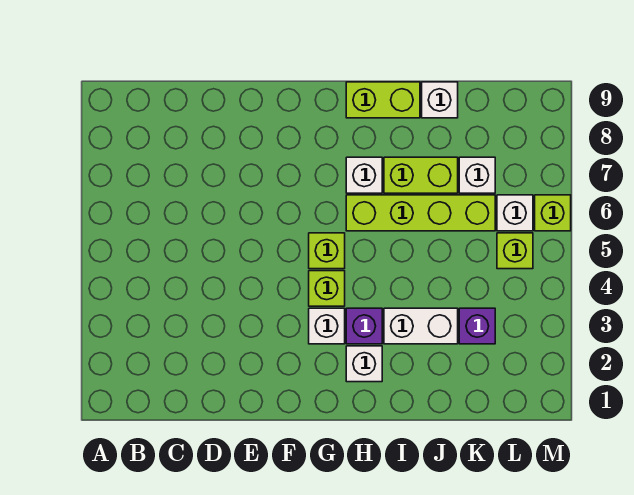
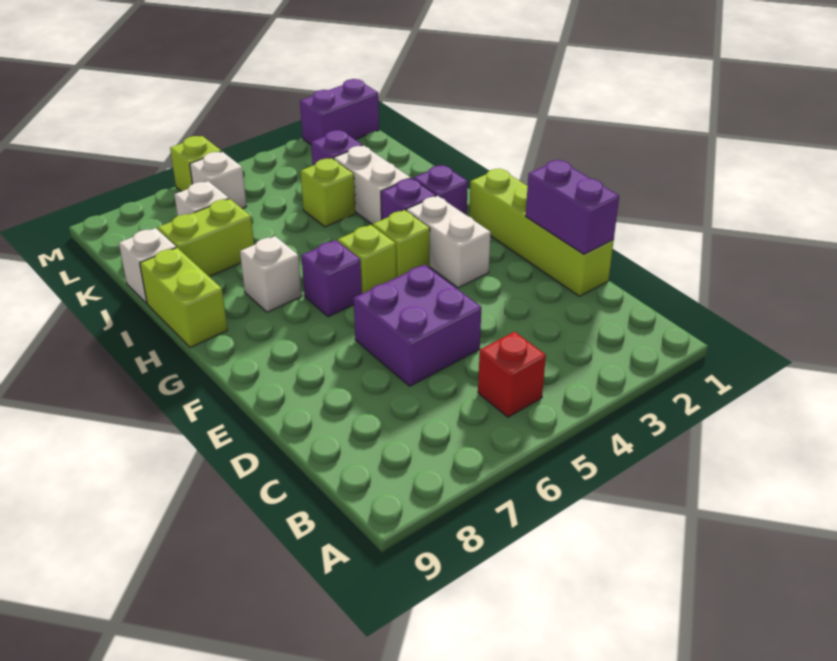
none -> red 1x1 brick [478,332,546,417]
none -> purple 1x2 brick [526,160,619,254]
none -> purple 2x2 brick [354,265,481,386]
white 1x1 brick [309,308,345,344] -> white 1x2 brick [406,196,491,288]
none -> purple 1x1 brick [301,240,362,317]
white 1x1 brick [346,346,382,382] -> purple 1x1 brick [413,165,468,215]
lime 1x4 brick [346,195,495,231] -> lime 1x4 brick moved to [469,169,614,296]
lime 1x2 brick [384,157,458,193] -> lime 1x2 brick turned to [158,199,254,277]
lime 1x1 brick [497,233,533,269] -> lime 1x1 brick moved to [301,158,356,227]
none -> purple 1x2 brick [300,79,379,144]

